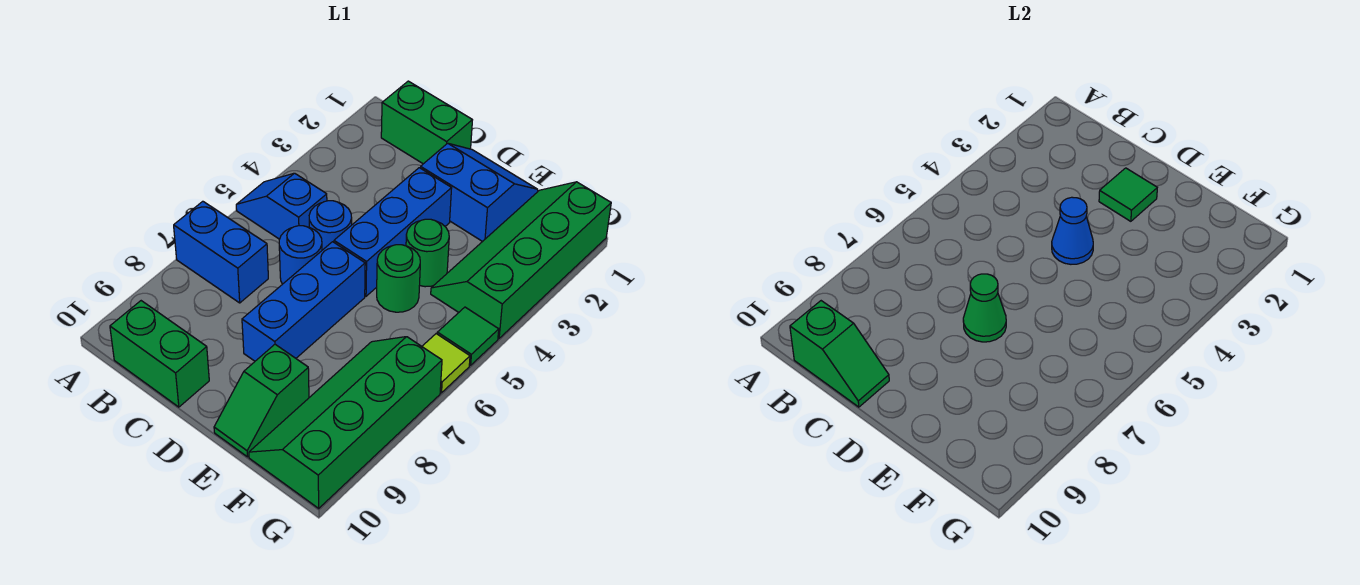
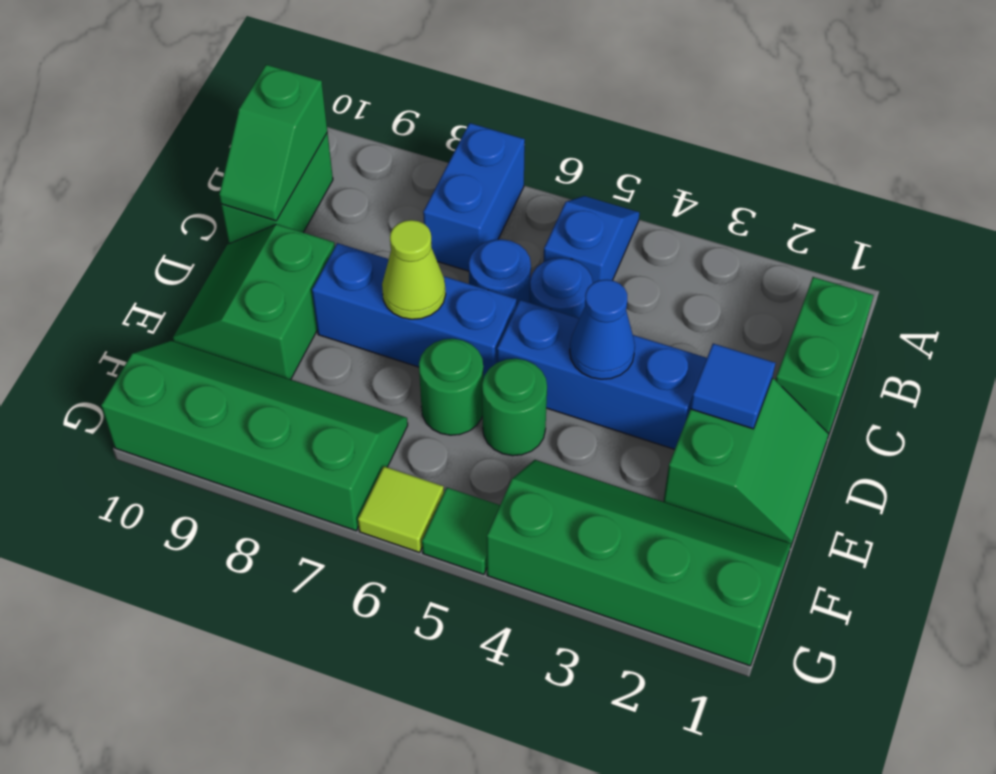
blue 2x2 slope [420,143,538,242] -> green 2x2 slope [663,378,829,544]
green 1x1 tile [1099,168,1157,221] -> blue 1x1 tile [691,344,775,429]
green 1x1 cone [963,274,1006,342] -> lime 1x1 cone [382,220,446,319]
green 1x1 round brick [406,219,449,287] -> green 1x1 round brick moved to [419,339,483,435]
green 1x2 slope [214,344,309,457] -> green 2x2 slope [173,224,335,380]

